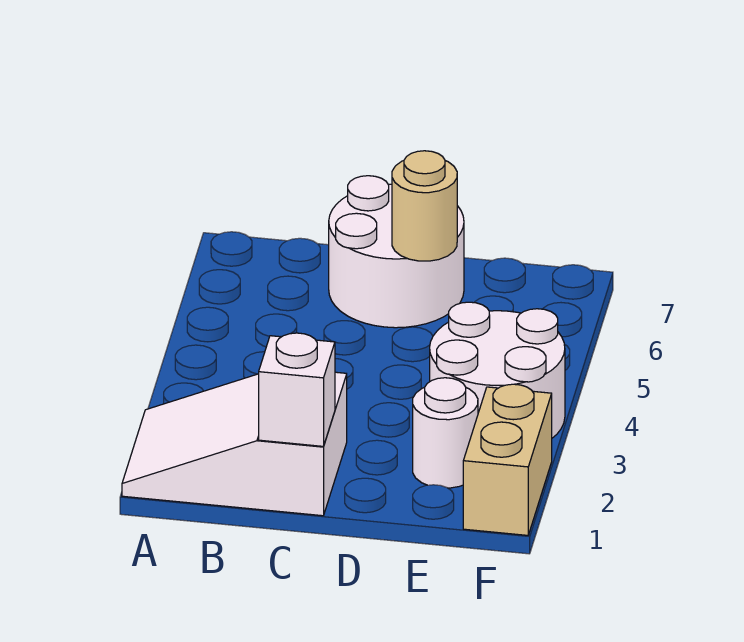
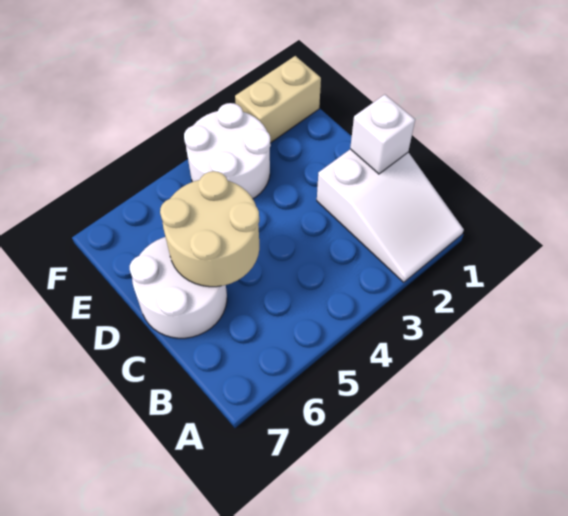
tan 1x1 round brick [392,151,457,261] -> tan 2x2 round brick [160,171,259,287]
white 1x1 round brick [413,378,478,488] -> none

